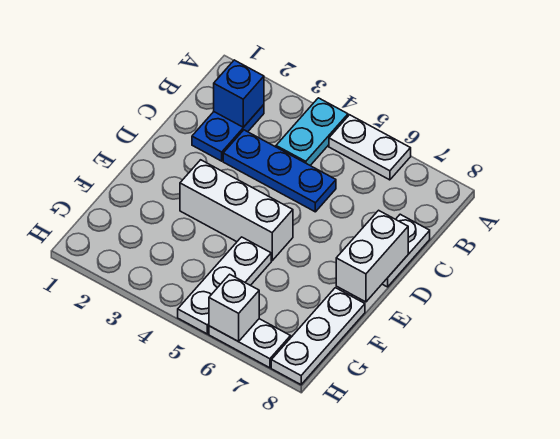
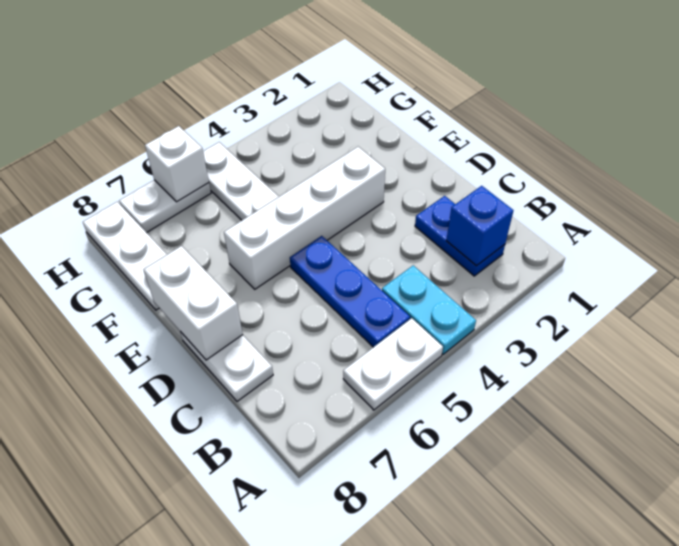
blue 1x3 plate [223,130,336,212] -> blue 1x3 plate turned to [290,236,410,347]
white 1x3 brick [180,160,293,261] -> white 1x4 brick [224,147,385,289]

